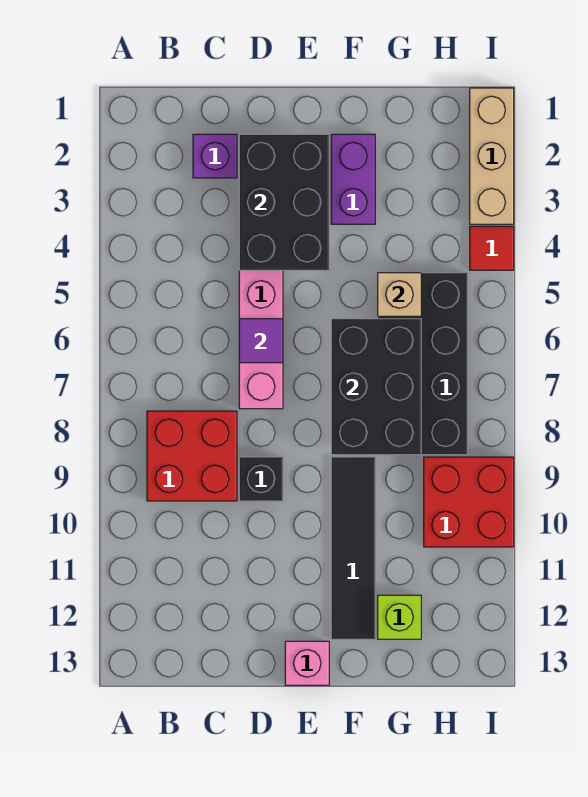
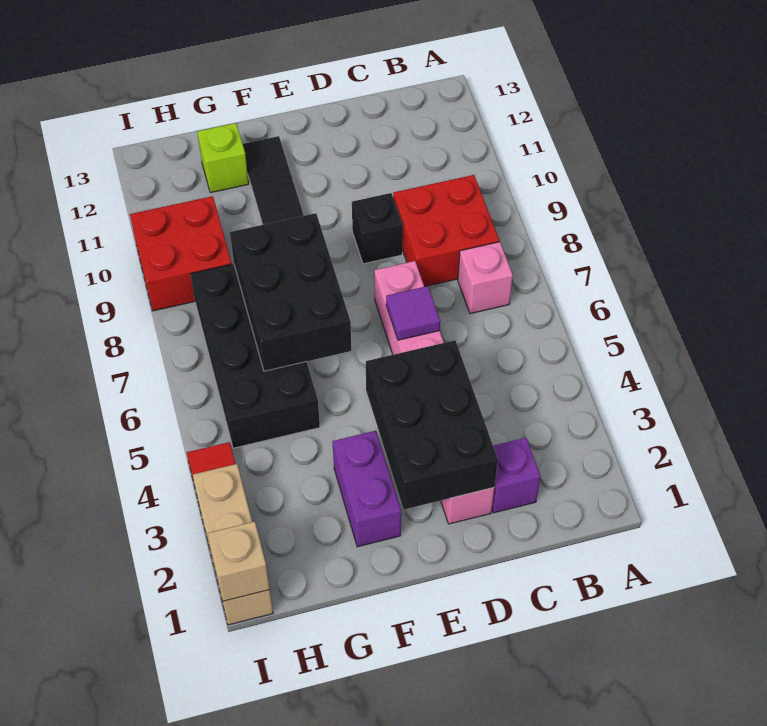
pink 1x1 brick [285,641,329,685] -> pink 1x1 brick moved to [458,242,513,314]
tan 1x1 brick [378,273,421,316] -> tan 1x1 brick moved to [207,522,270,601]

